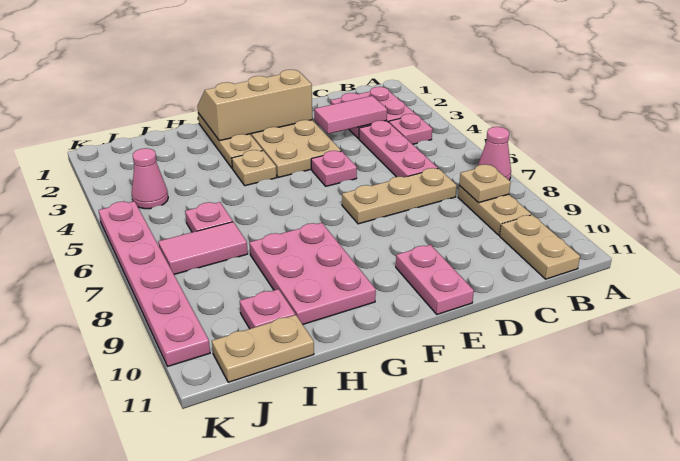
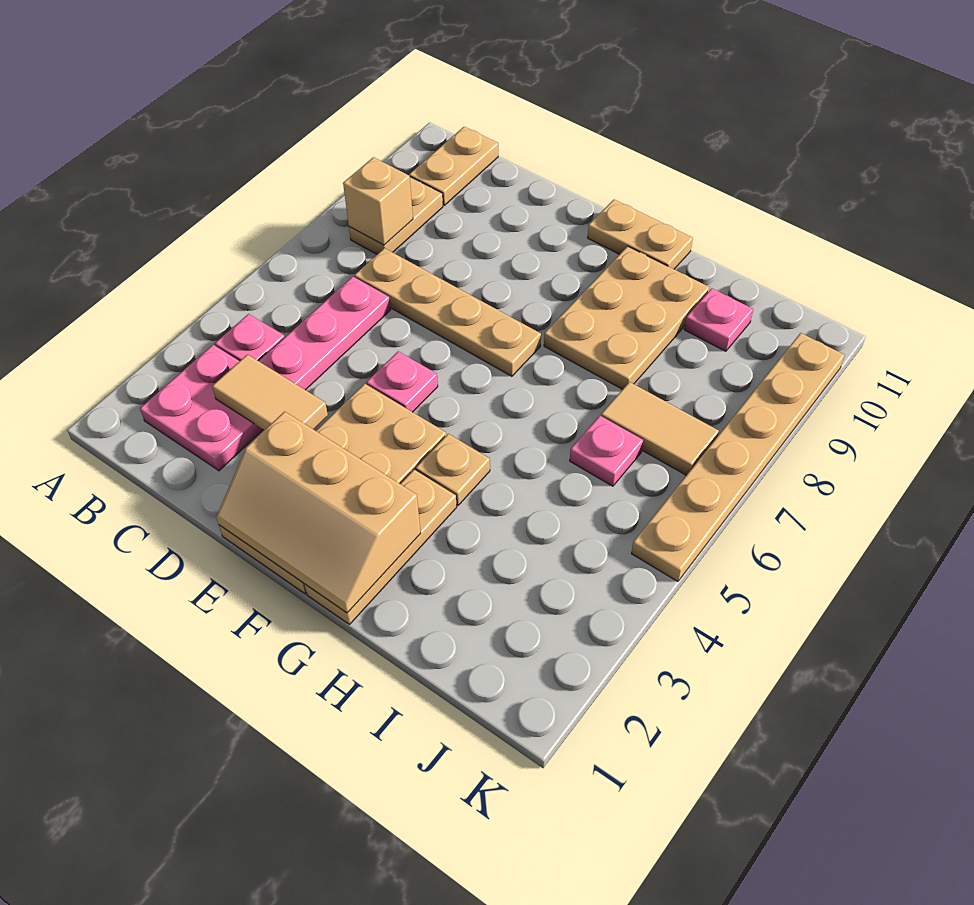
pink 1x1 cone [478,127,511,180] -> none
tan 1x1 plate [459,164,511,203] -> tan 1x1 brick [343,157,413,245]
pink 1x2 tile [314,96,387,134] -> tan 1x2 tile [212,355,328,430]
tan 1x3 plate [342,168,457,224] -> tan 1x4 plate [354,248,541,376]
pink 1x2 plate [396,245,474,314] -> none
pink 2x3 plate [249,223,376,324] -> tan 2x3 plate [544,246,709,389]
pink 1x2 tile [158,222,248,274] -> tan 1x2 tile [601,382,719,475]
tan 1x2 plate [212,315,314,382] -> tan 1x2 plate moved to [588,200,693,269]
pink 1x1 cone [132,148,168,209] -> none
pink 1x6 plate [99,201,210,366] -> tan 1x6 plate [631,333,845,582]

